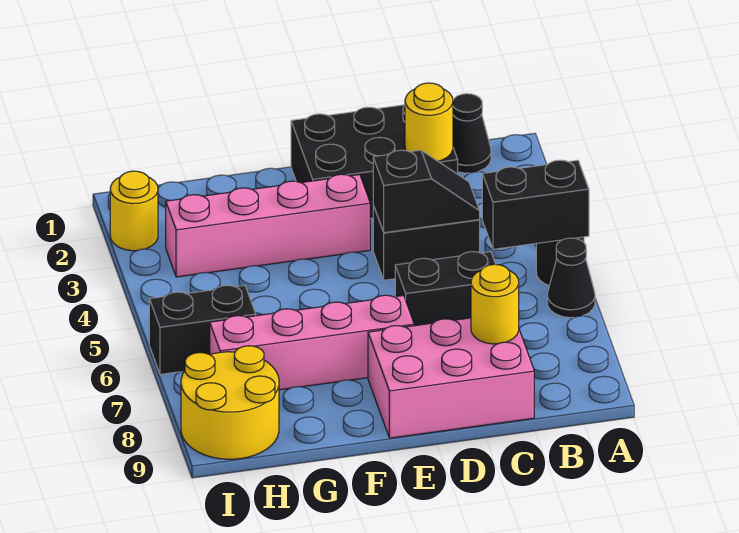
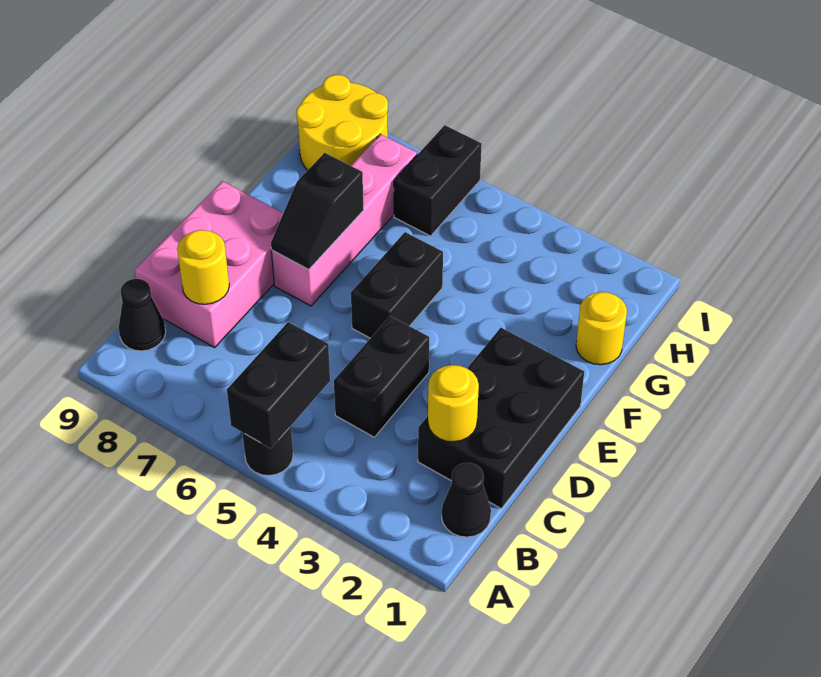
black 1x1 cone [547,238,595,318] -> black 1x1 cone moved to [119,279,166,351]
black 1x2 slope [373,150,480,233] -> black 1x2 slope moved to [271,153,364,270]
black 1x2 brick [395,252,495,326] -> black 1x2 brick moved to [351,232,443,338]
pink 1x4 brick [166,174,370,277] -> none
yellow 1x1 round brick [110,171,158,251] -> yellow 1x1 round brick moved to [576,292,627,365]

